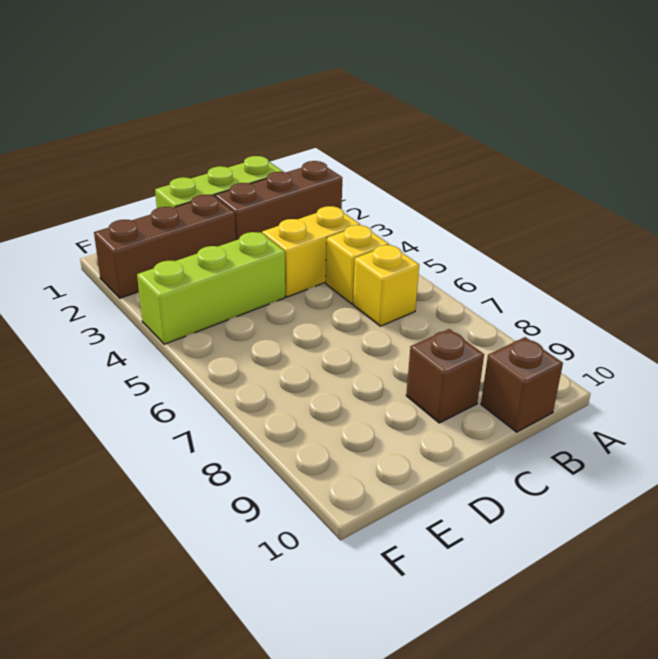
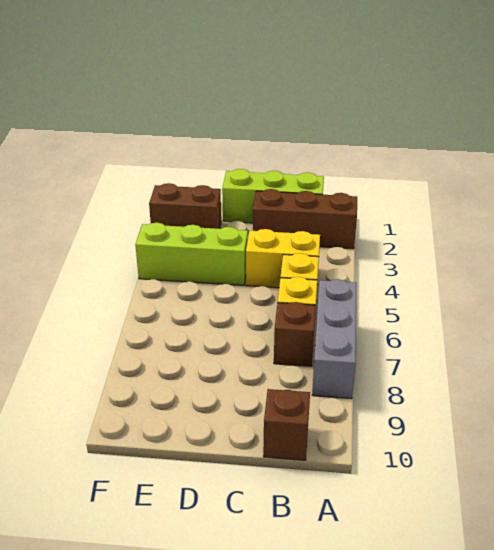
none -> grey 1x3 brick [312,279,356,399]
brown 1x1 brick [406,329,484,423] -> brown 1x1 brick moved to [274,302,316,366]
brown 1x3 brick [94,195,236,298] -> brown 1x2 brick [149,183,221,229]

